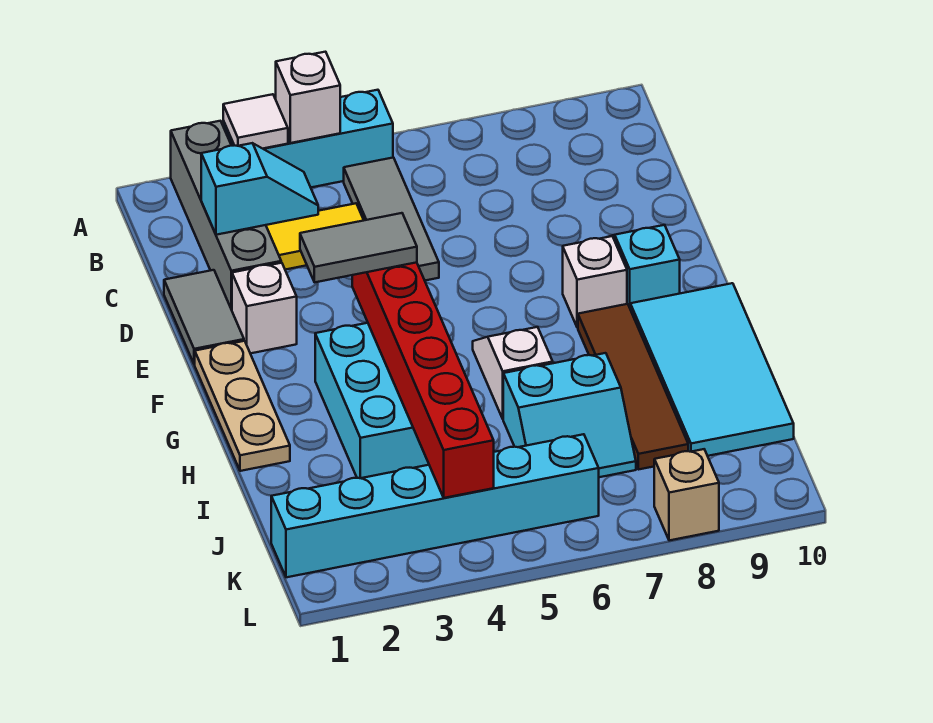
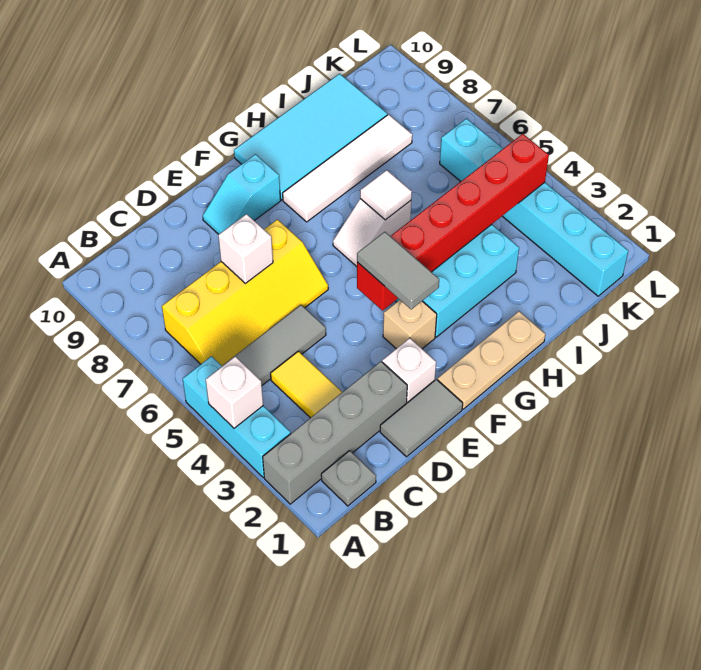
white 1x1 tile [223,94,288,149] -> white 1x1 tile moved to [360,170,412,220]
none -> grey 1x1 plate [321,451,376,506]
none -> yellow 2x4 slope [162,220,328,366]
cyan 1x2 slope [201,143,318,235] -> none
white 1x1 brick [563,236,627,328] -> white 1x1 brick moved to [218,214,273,283]
brown 1x4 tile [578,304,688,469] -> white 1x4 tile [283,115,412,222]
cyan 2x2 slope [503,353,636,477] -> none
tan 1x1 brick [654,449,719,541] -> tan 1x1 brick moved to [383,300,437,349]

